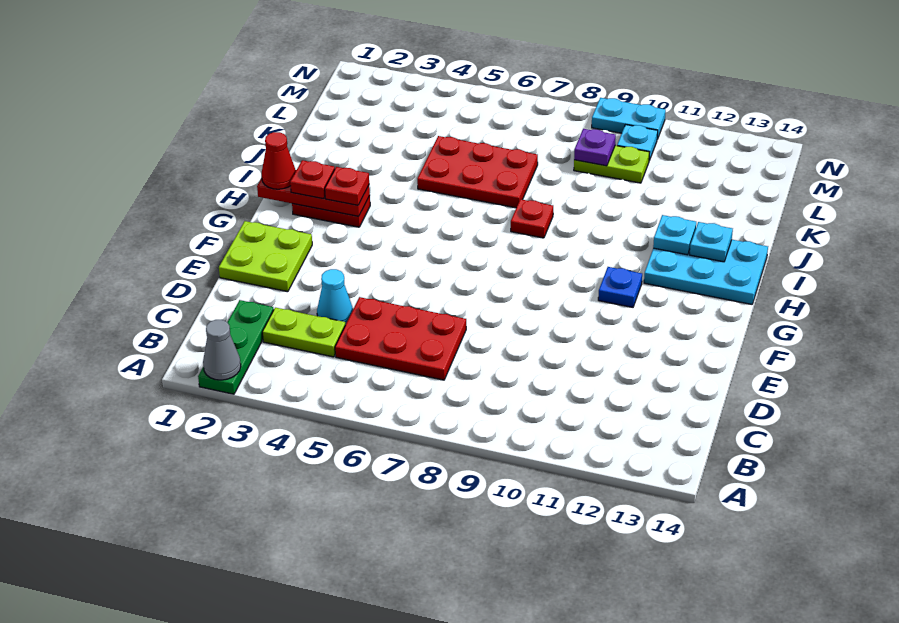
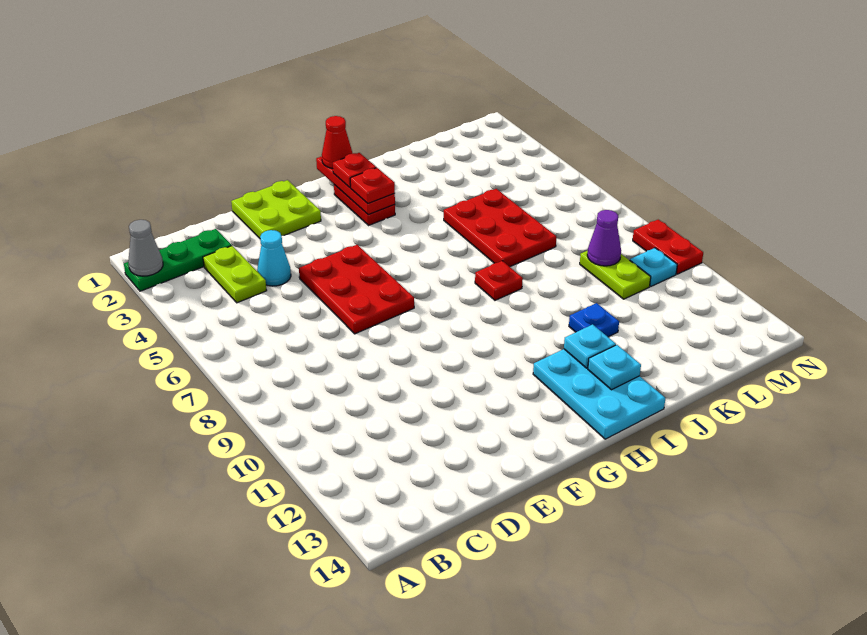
red 2x3 plate [335,297,466,380] -> red 2x3 plate moved to [299,245,414,334]
blue 1x1 plate [598,267,642,307] -> blue 1x1 plate moved to [569,303,619,337]
purple 1x1 plate [574,129,616,166] -> purple 1x1 cone [587,210,621,266]
cyan 1x2 plate [592,98,666,139] -> red 1x2 plate [633,220,703,274]

